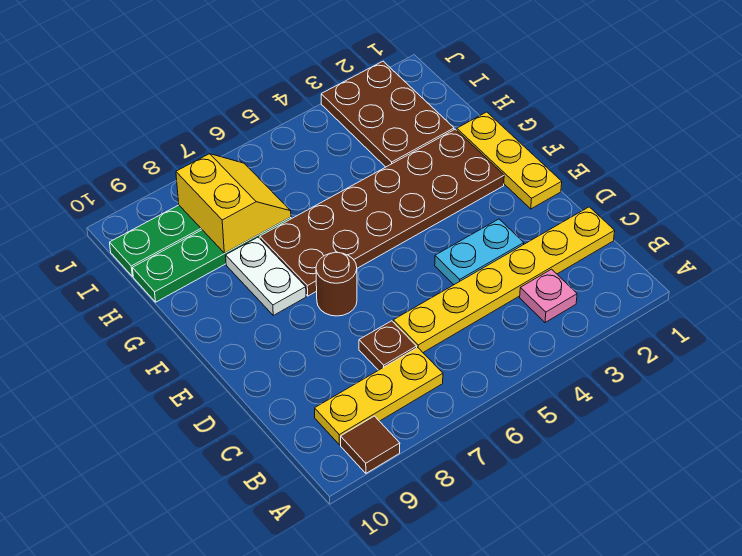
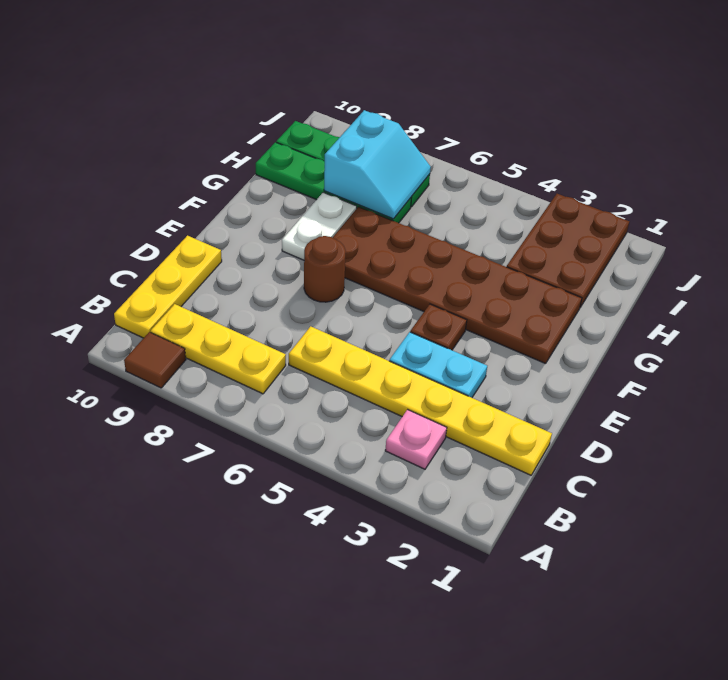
brown 1x1 plate [359,321,417,370] -> brown 1x1 plate moved to [410,304,467,350]
yellow 1x3 plate [457,112,562,209] -> yellow 1x3 plate moved to [114,236,222,338]
yellow 2x2 slope [176,154,291,253] -> cyan 2x2 slope [324,110,431,219]

